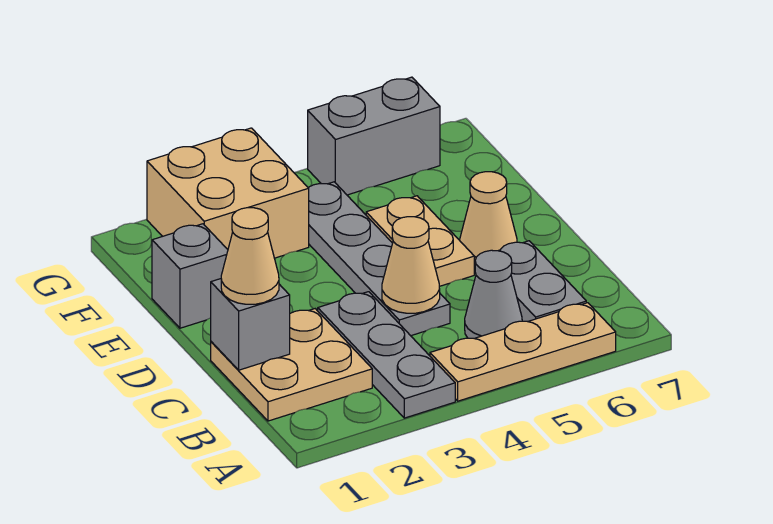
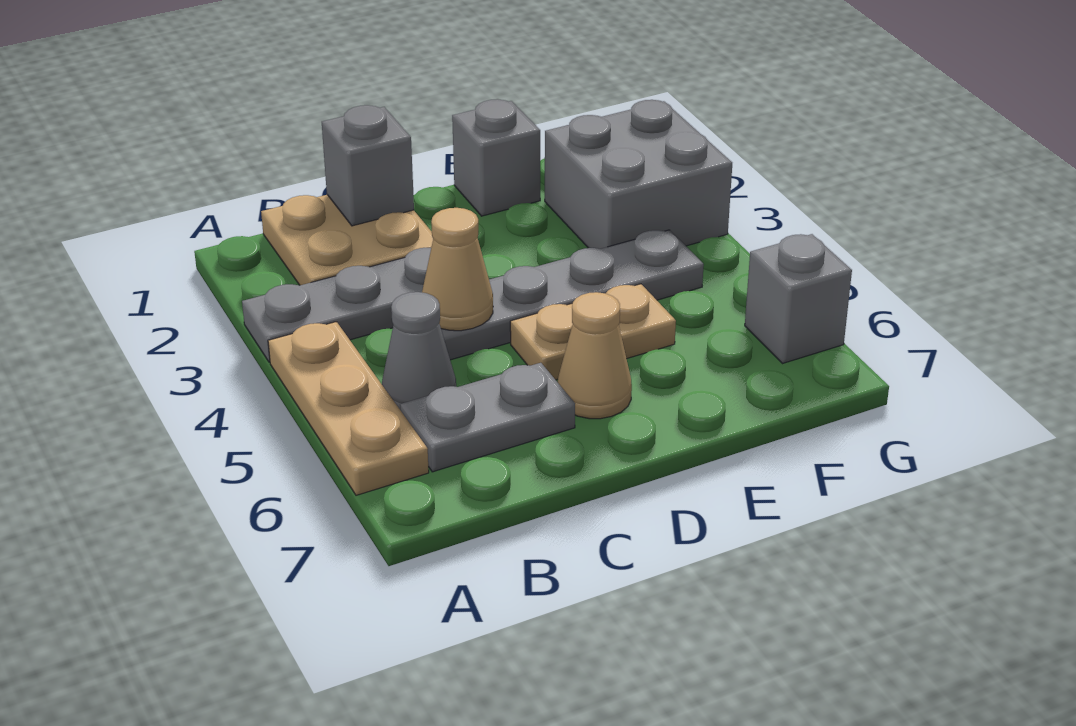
tan 1x1 cone [221,208,279,304] -> none
tan 2x2 brick [147,128,309,258] -> grey 2x2 brick [545,100,732,249]
grey 1x2 brick [308,77,440,195] -> grey 1x1 brick [745,234,852,364]

